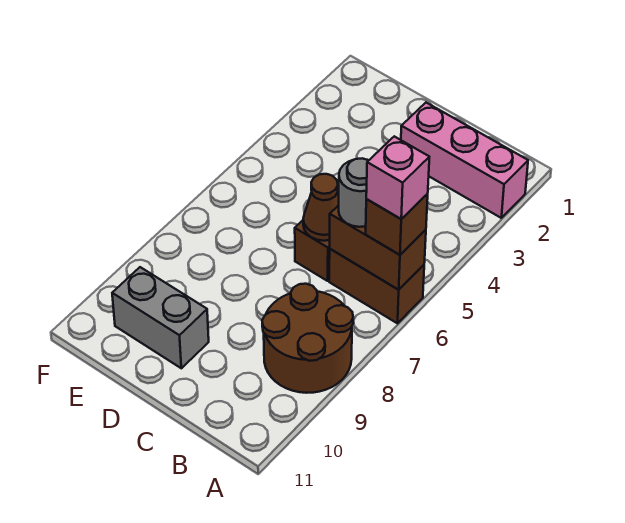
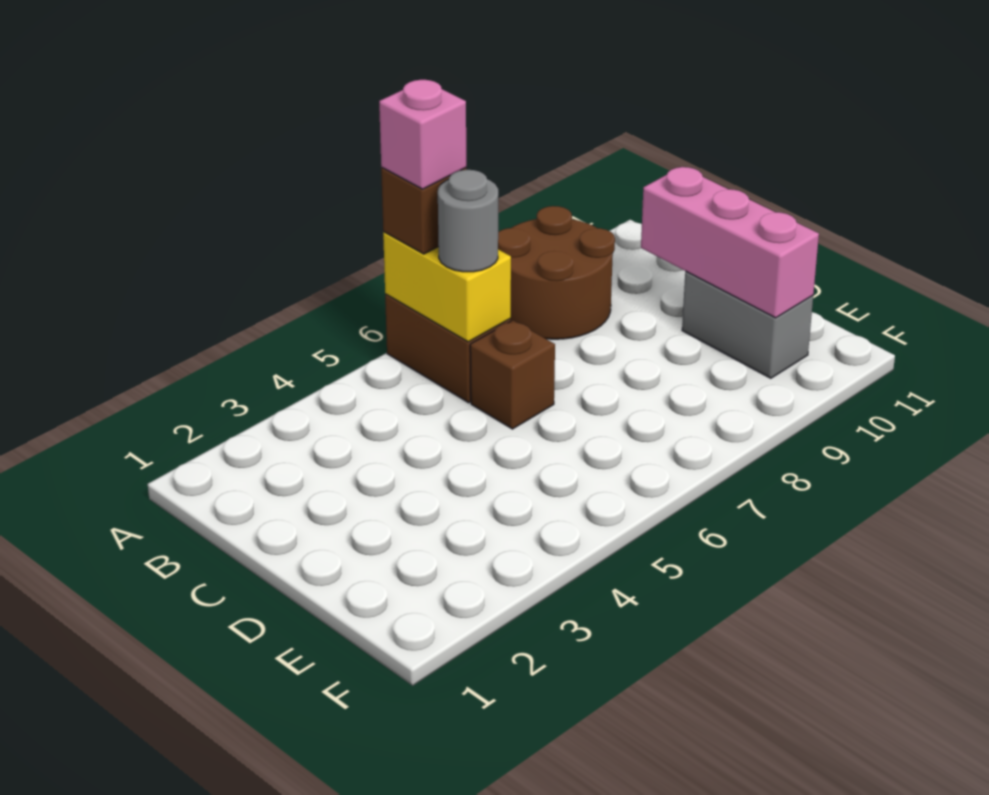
pink 1x3 brick [401,103,528,218] -> pink 1x3 brick moved to [641,167,819,318]
brown 1x2 brick [330,205,426,290] -> yellow 1x2 brick [383,232,511,342]
brown 1x1 cone [303,174,339,241] -> none

